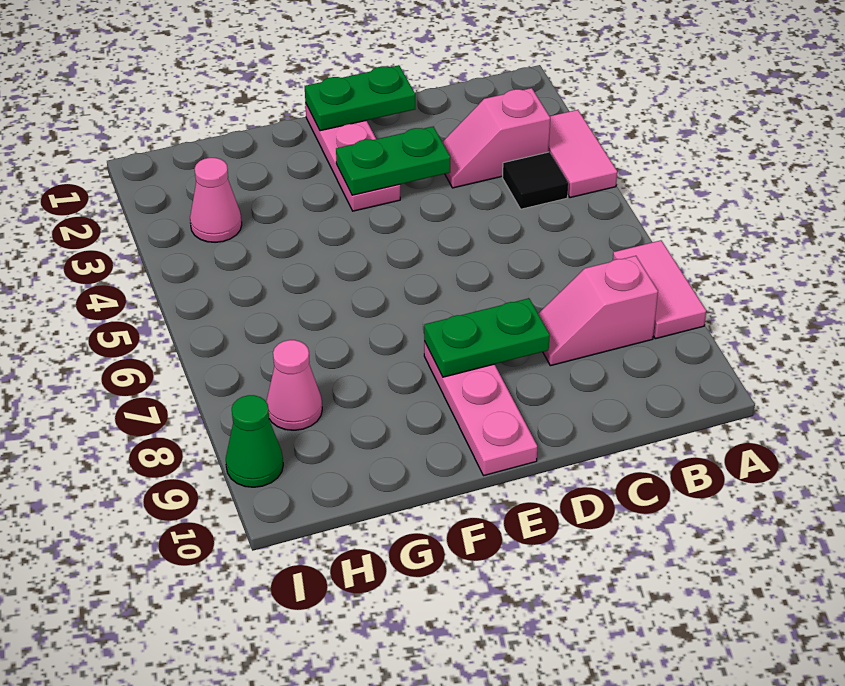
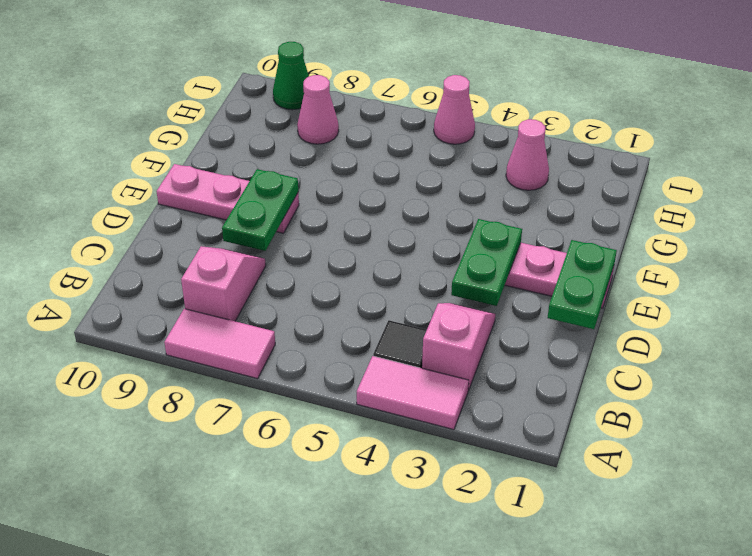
none -> pink 1x1 cone [434,75,475,144]

